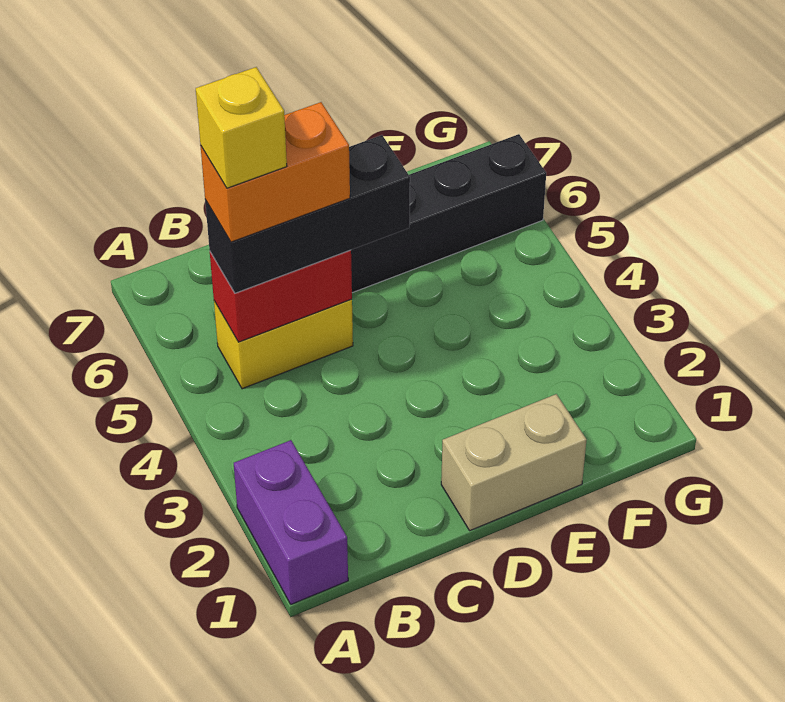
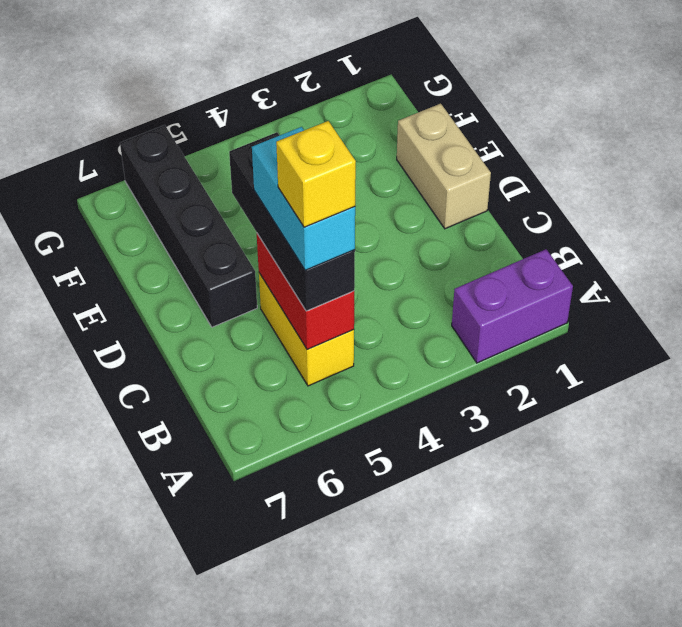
orange 1x2 brick [201,102,350,242] -> cyan 1x2 brick [252,127,355,270]

